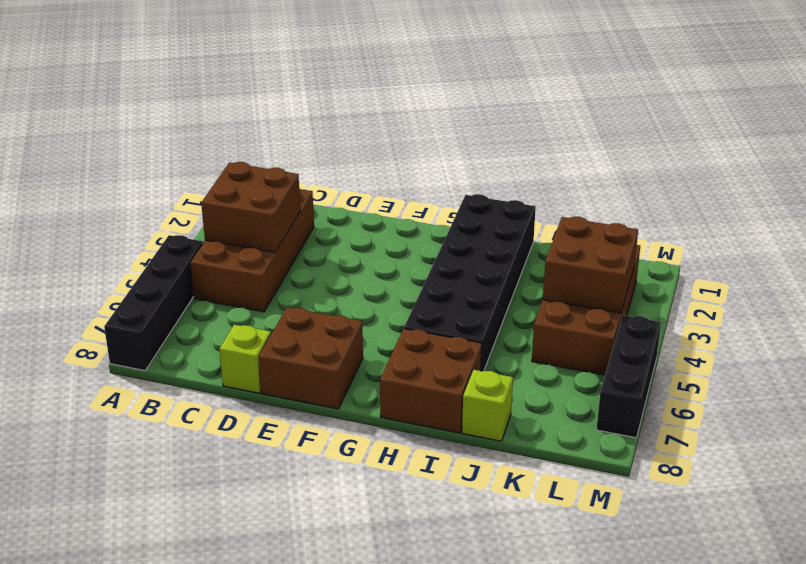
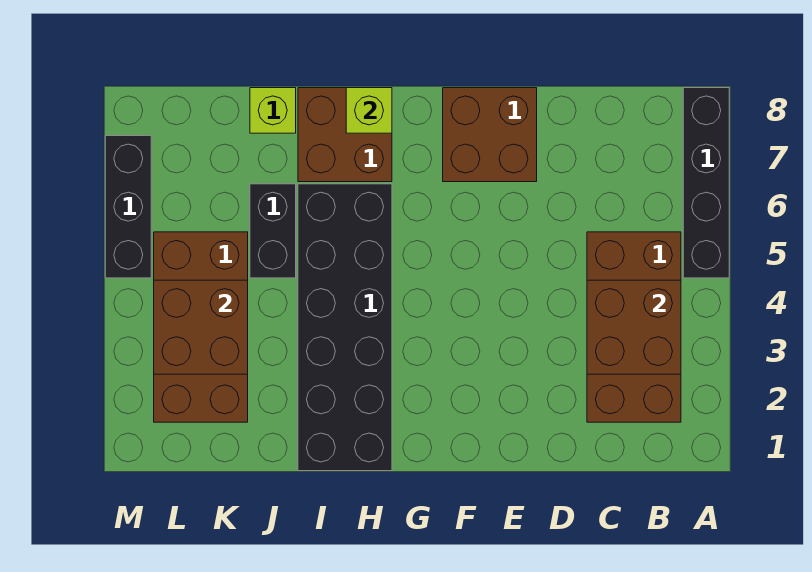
lime 1x1 brick [220,325,271,393] -> lime 1x1 brick moved to [346,88,392,133]
none -> black 1x2 brick [250,184,296,278]

